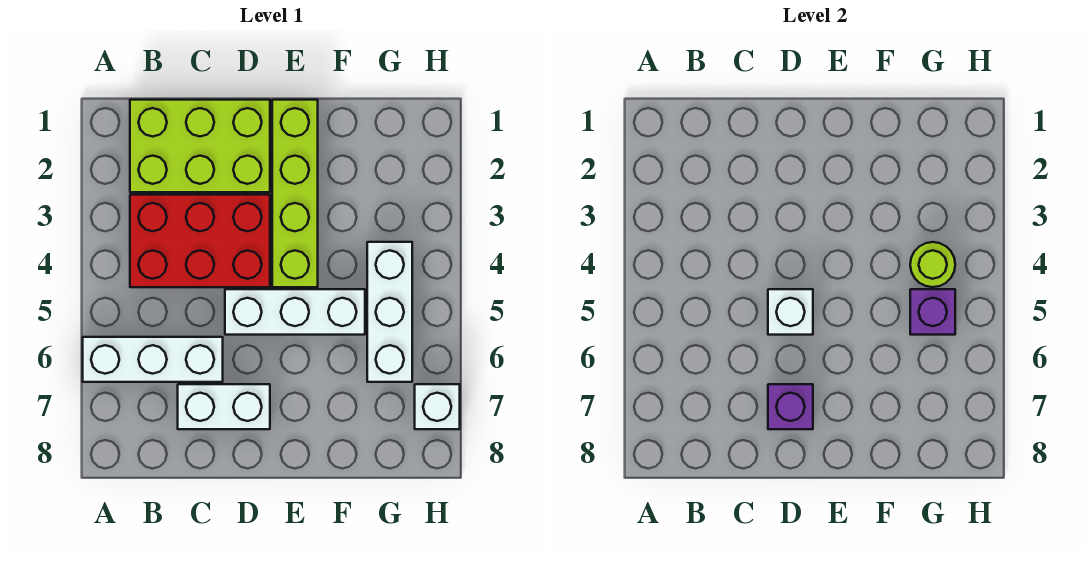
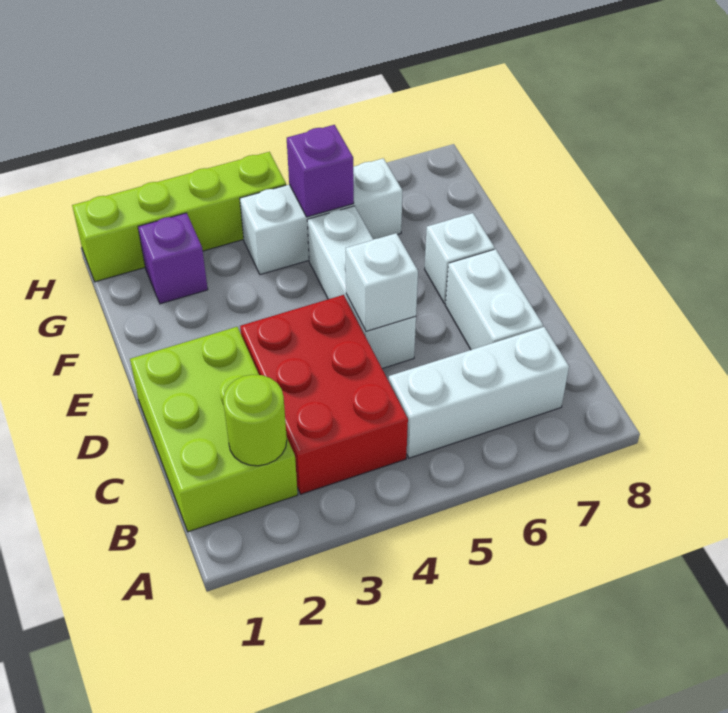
white 1x3 brick [83,337,223,382] -> white 1x3 brick turned to [389,327,569,458]
purple 1x1 brick [768,384,813,429] -> purple 1x1 brick moved to [138,213,208,304]
lime 1x4 brick [272,100,318,287] -> lime 1x4 brick moved to [72,152,286,282]
lime 1x1 round brick [910,242,955,287] -> lime 1x1 round brick moved to [223,375,287,466]
white 1x1 brick [415,384,460,429] -> white 1x1 brick moved to [425,213,495,304]

